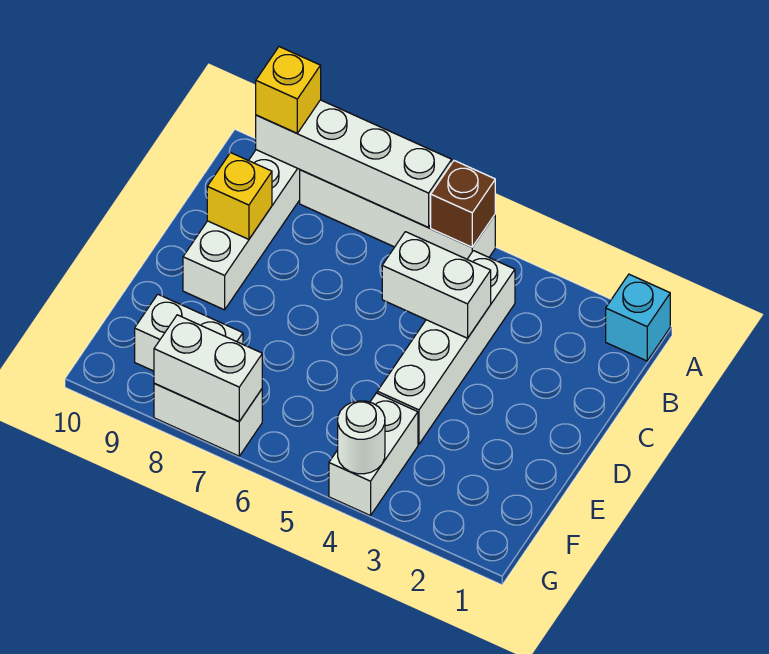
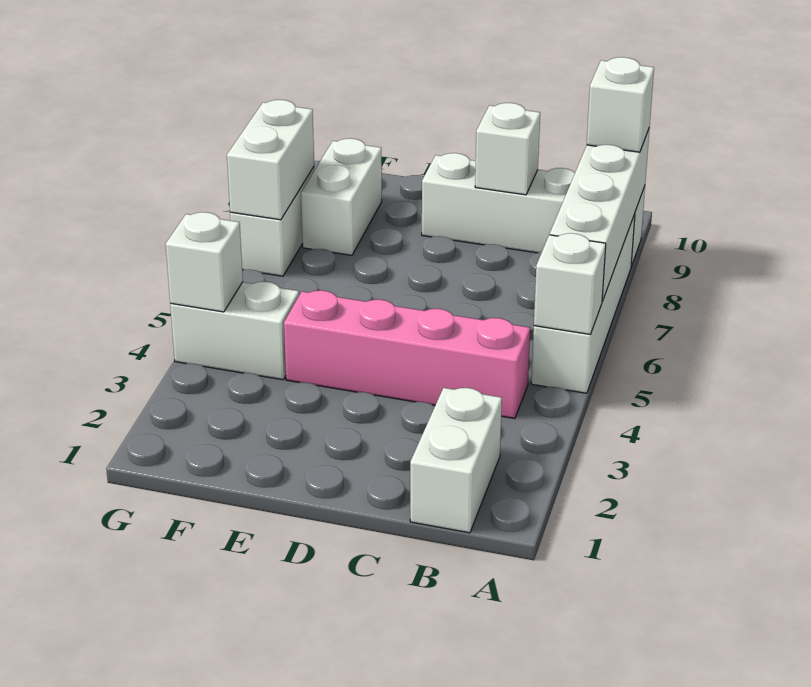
cyan 1x1 brick [606,274,670,361] -> none
brown 1x1 brick [431,161,495,247] -> white 1x1 brick [534,233,606,335]
yellow 1x1 brick [256,47,321,133] -> white 1x1 brick [587,57,654,152]
white 1x4 brick [377,251,515,444] -> pink 1x4 brick [284,290,530,419]
white 1x2 brick [382,232,491,338] -> white 1x2 brick moved to [410,388,502,533]
yellow 1x1 brick [207,153,272,239] -> white 1x1 brick [475,103,540,195]
white 1x1 round brick [338,401,385,474] -> white 1x1 brick [166,212,243,312]

